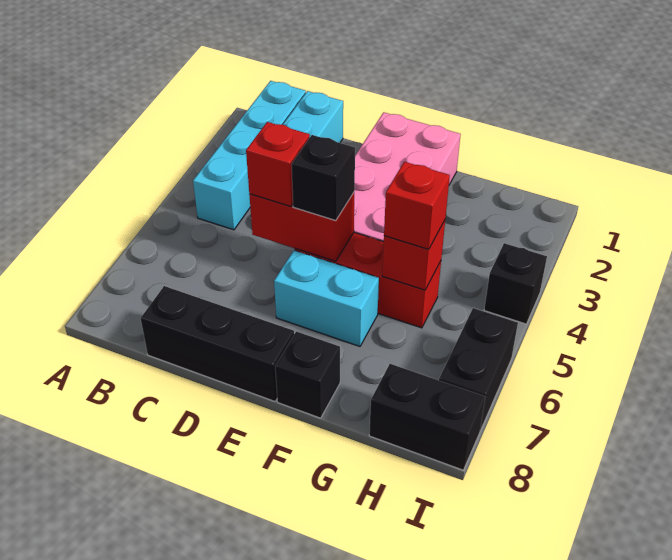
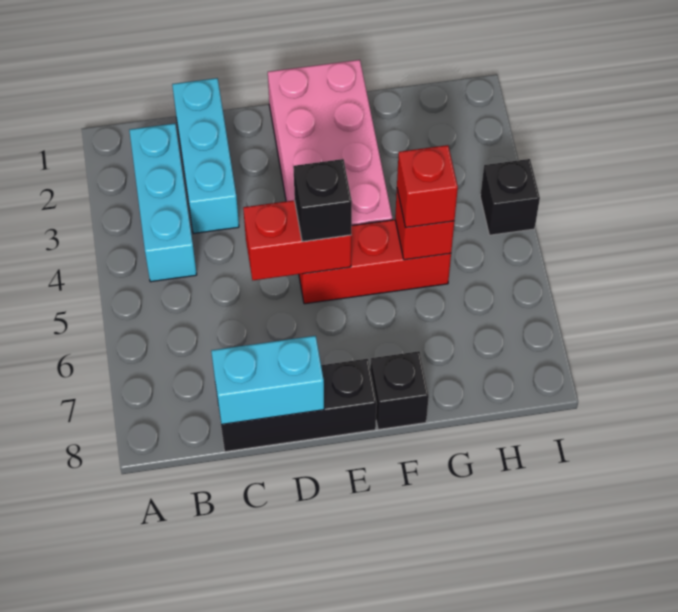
cyan 1x4 brick [193,81,306,230] -> cyan 1x3 brick [129,124,197,282]
red 1x1 brick [246,122,310,207] -> none
cyan 1x2 brick [274,250,379,346] -> cyan 1x2 brick moved to [211,336,324,424]
black 1x2 brick [369,364,485,470] -> none
black 1x2 brick [439,308,518,431] -> none

